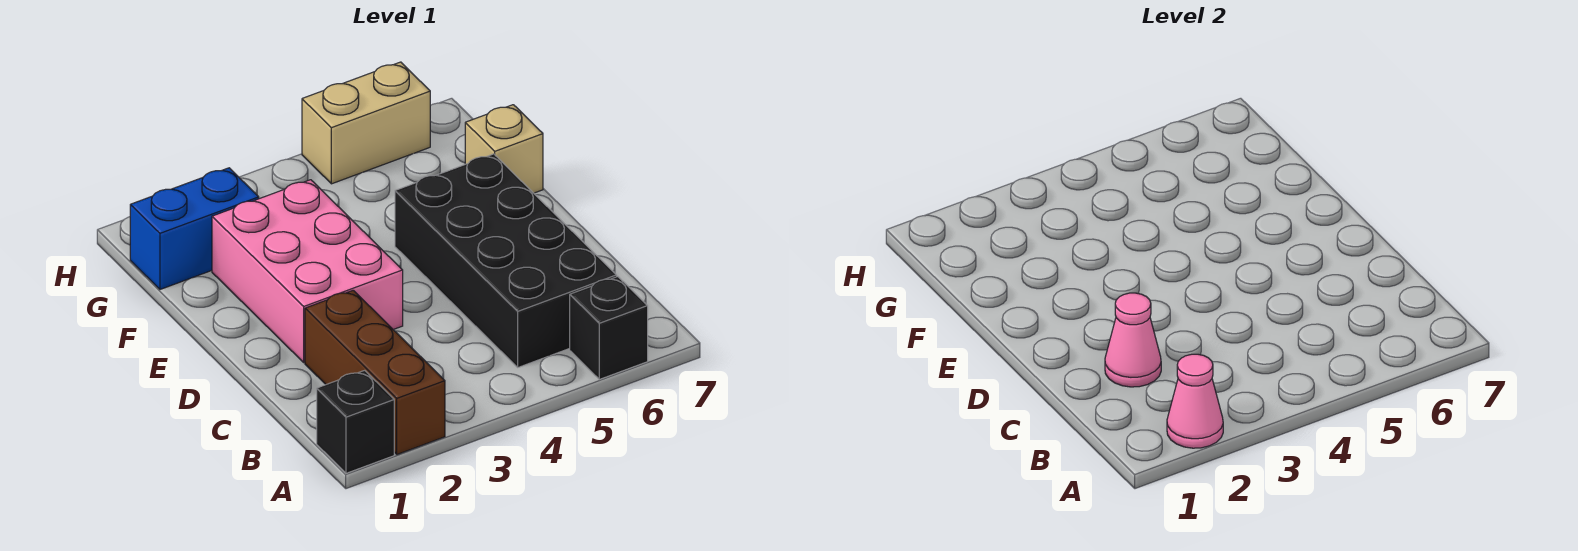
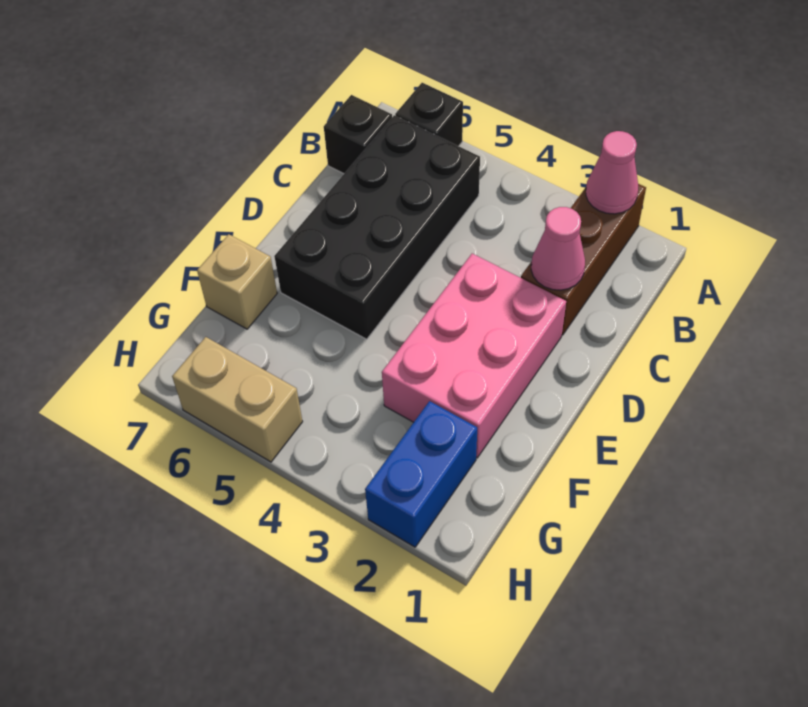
black 1x1 brick [317,370,394,473] -> black 1x1 brick moved to [324,95,392,174]
blue 1x2 brick [130,168,259,289] -> blue 1x2 brick turned to [365,401,477,547]

